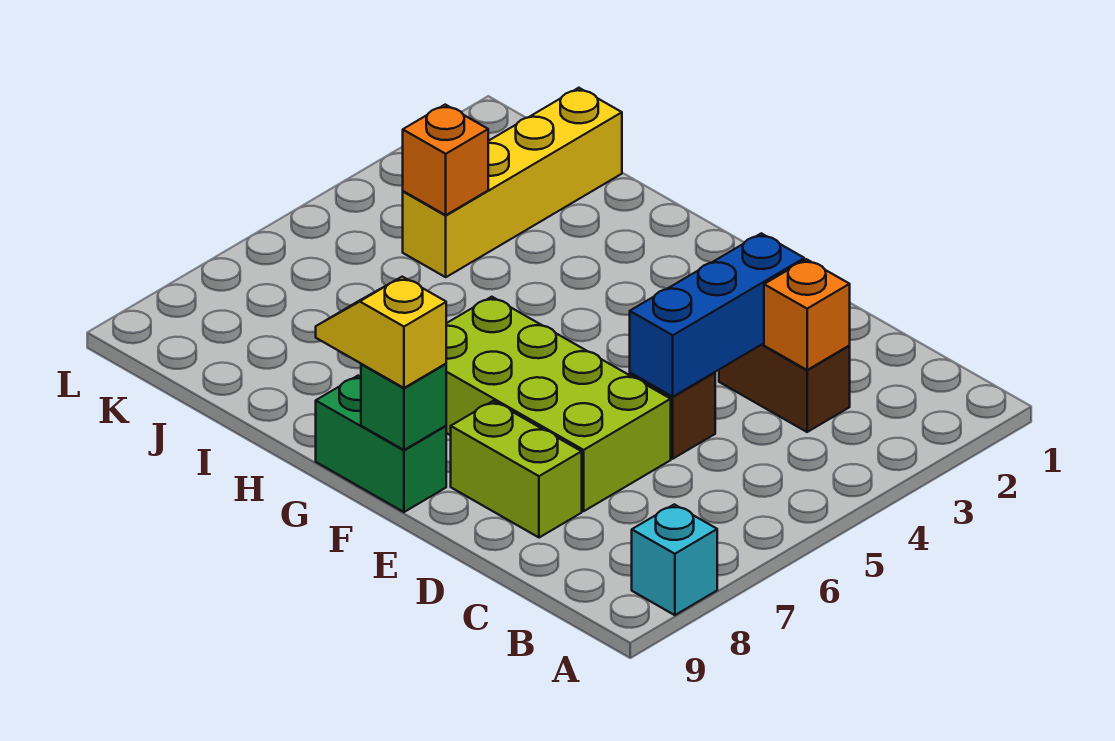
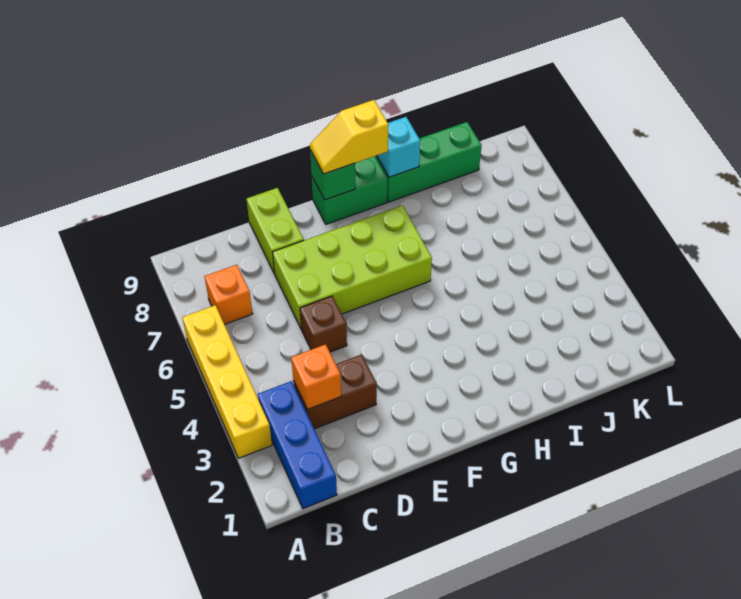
cyan 1x1 brick [632,504,717,615] -> cyan 1x1 brick moved to [377,117,420,177]
blue 1x3 brick [630,233,804,397] -> blue 1x3 brick moved to [258,381,337,509]
lime 1x2 brick [451,401,582,538] -> lime 1x2 brick turned to [247,188,304,274]
yellow 1x2 slope [316,277,446,388] -> yellow 1x2 slope turned to [310,100,388,174]
none -> green 1x3 brick [376,122,482,202]
yellow 1x4 brick [403,88,622,277] -> yellow 1x4 brick moved to [182,305,272,458]
orange 1x1 brick [403,105,488,215] -> orange 1x1 brick moved to [204,265,253,325]

